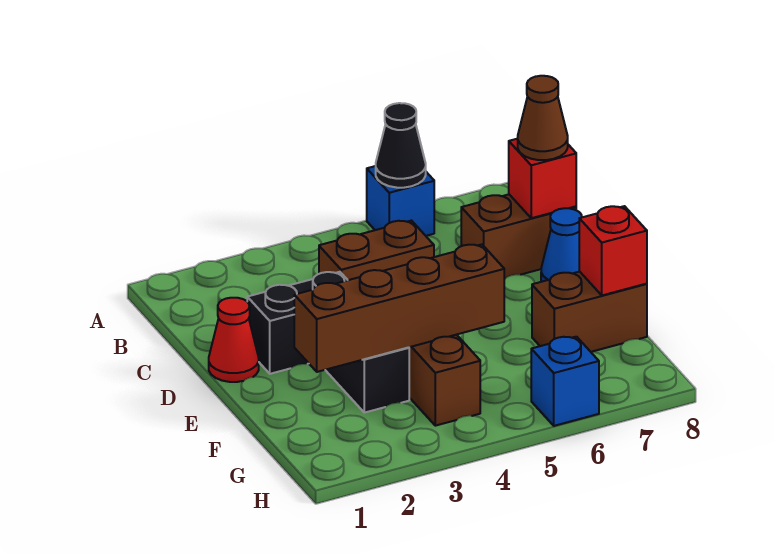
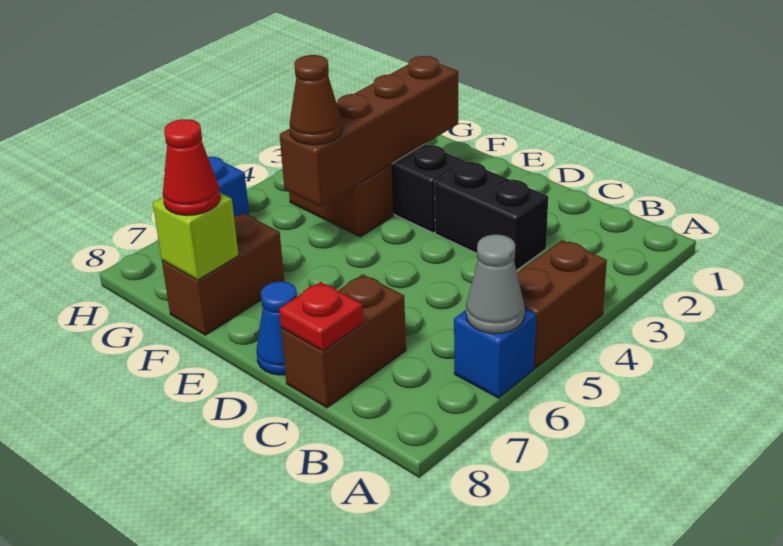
black 1x1 cone [376,103,426,188] -> grey 1x1 cone [466,235,525,334]
brown 1x2 brick [319,221,434,280] -> brown 1x2 brick moved to [517,240,607,368]
red 1x1 brick [509,139,576,218] -> red 1x1 plate [279,282,363,351]
brown 1x1 cone [518,76,568,160] -> brown 1x1 cone moved to [290,55,342,145]
red 1x1 cone [209,298,259,382] -> red 1x1 cone moved to [163,119,220,215]
black 1x2 brick [247,272,347,374] -> black 1x2 brick turned to [435,162,548,271]
red 1x1 brick [579,206,647,295] -> lime 1x1 brick [153,193,239,280]

